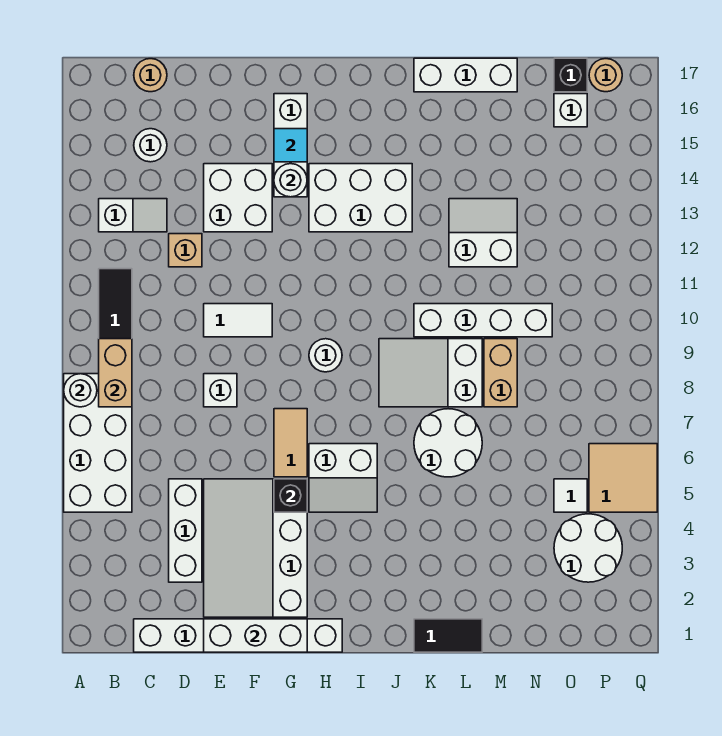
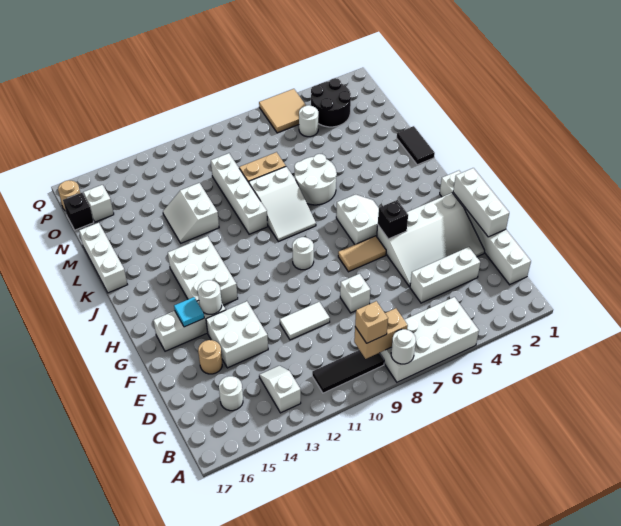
tan 1x1 round brick [134,59,167,92] -> tan 1x1 round brick moved to [198,340,222,374]
tan 1x1 brick [169,234,202,267] -> tan 1x1 brick moved to [355,301,388,343]
white 1x2 tile [204,304,272,337] -> white 1x2 tile turned to [280,302,330,340]
white 2x2 round brick [554,514,622,582] -> black 2x2 round brick [311,78,351,127]
white 1x1 tile [554,479,587,512] -> white 1x1 round brick [299,105,318,137]

